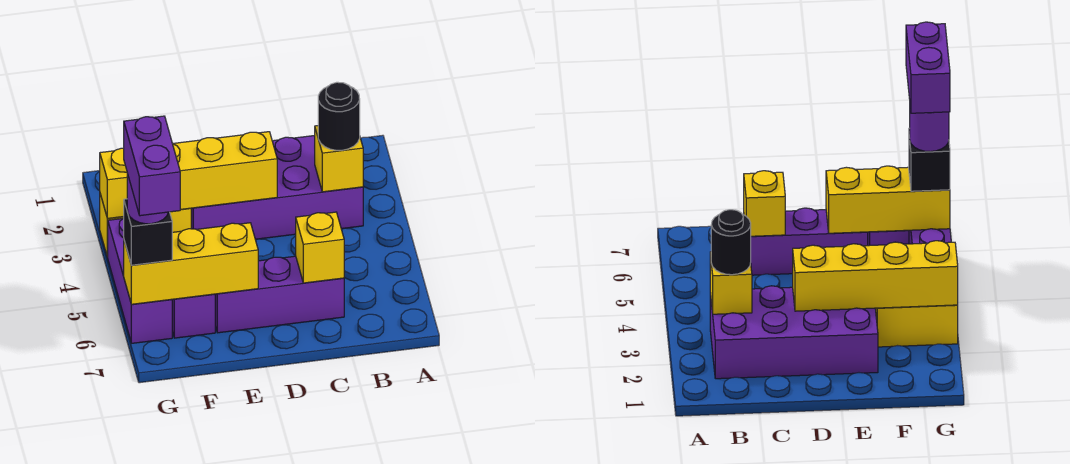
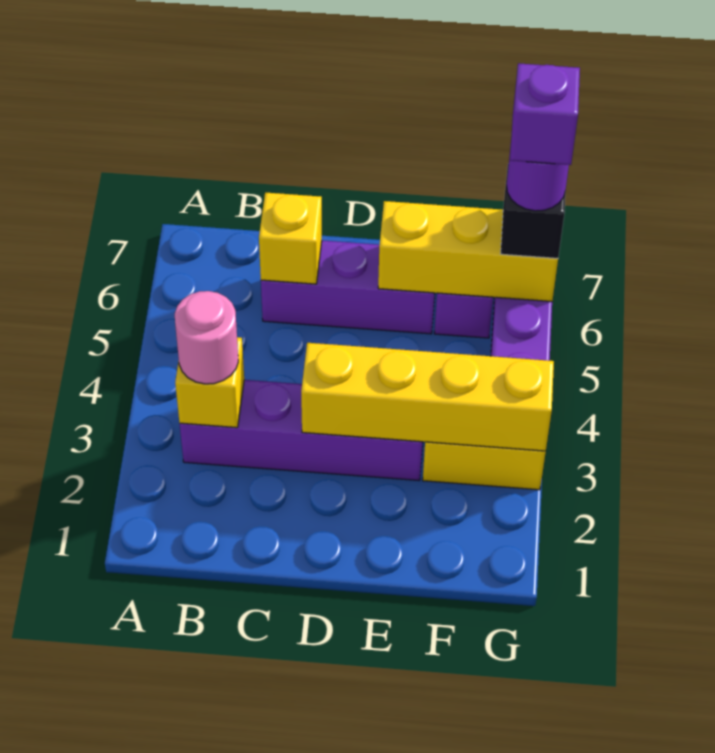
purple 2x4 brick [191,135,363,239] -> purple 1x4 brick [180,380,423,481]
black 1x1 round brick [318,82,360,150] -> pink 1x1 round brick [175,291,238,384]
purple 1x2 brick [124,116,180,216] -> purple 1x1 brick [510,63,580,165]

